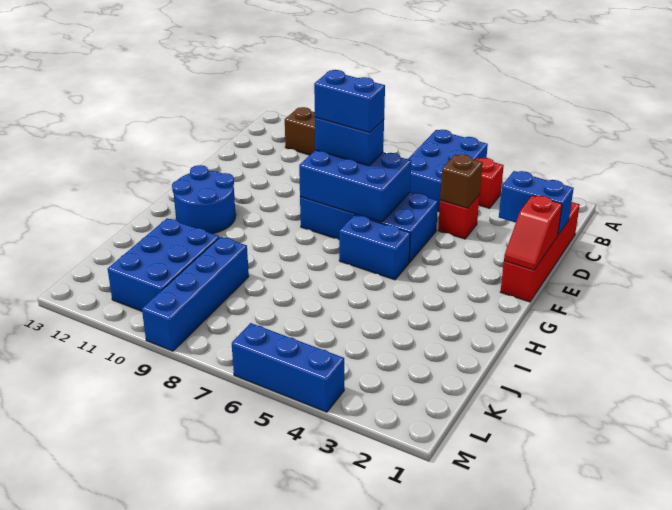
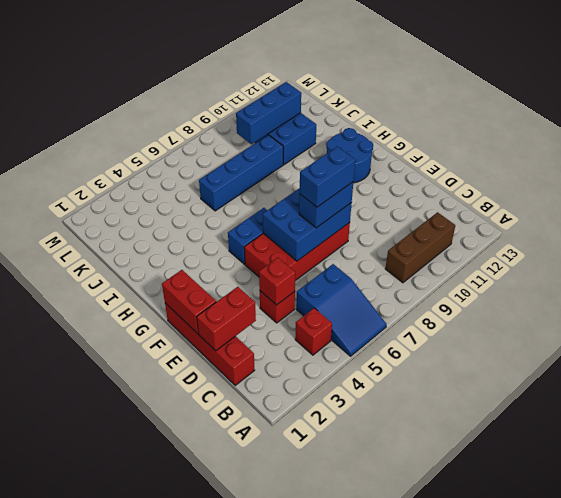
blue 2x3 brick [408,130,488,212] -> blue 2x3 slope [296,264,387,356]
blue 1x2 brick [499,171,574,235] -> red 1x2 brick [197,287,256,351]
brown 1x1 brick [440,155,483,208] -> red 1x1 brick [259,258,295,305]
red 1x2 slope [504,195,562,270] -> red 1x2 brick [162,270,216,334]
blue 2x4 brick [300,192,438,263] -> red 2x4 brick [244,223,350,281]
blue 1x4 brick [142,237,249,351] -> blue 1x4 brick turned to [199,135,283,211]
blue 1x3 brick [232,323,344,412] -> blue 1x3 brick moved to [236,82,301,144]

